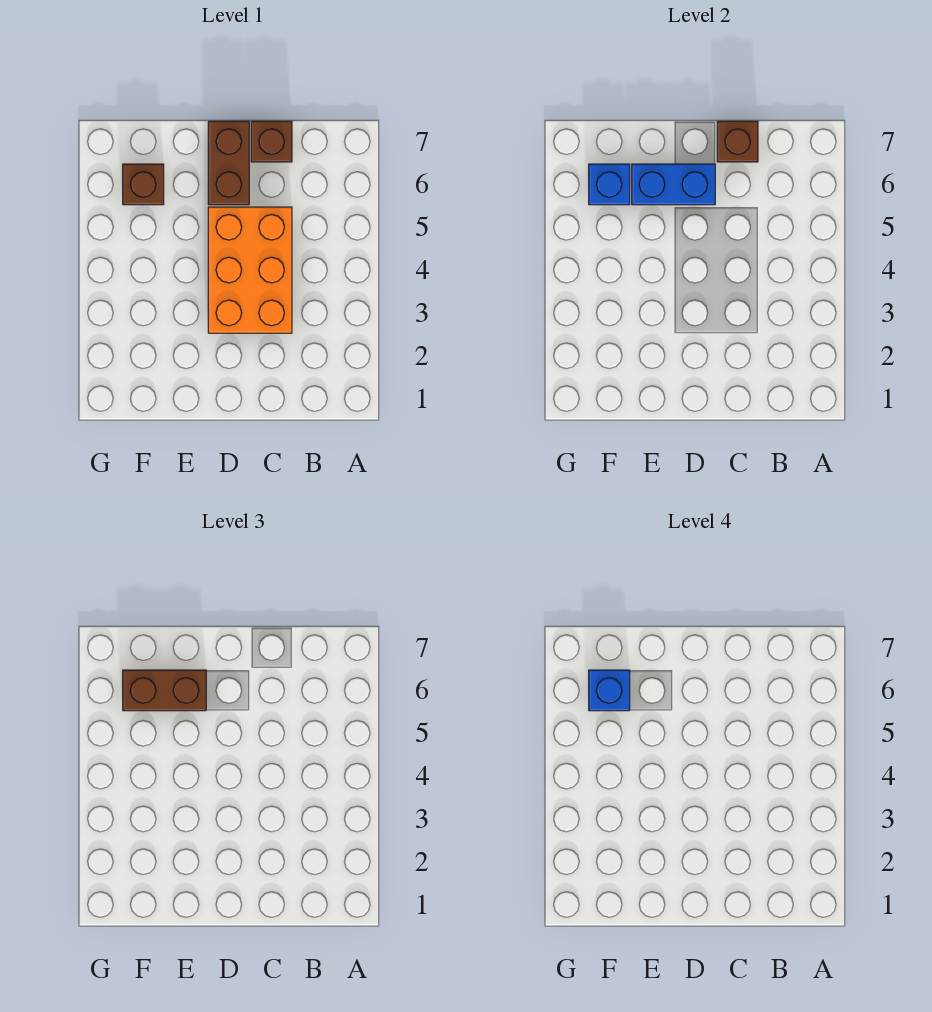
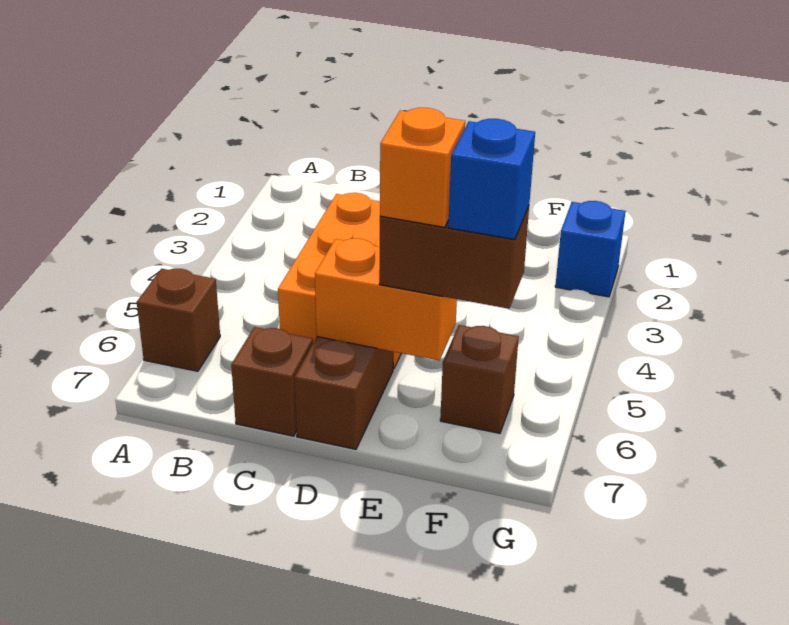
brown 1x1 brick [717,121,758,162] -> brown 1x1 brick moved to [137,269,220,371]
blue 1x2 brick [632,164,715,205] -> orange 1x2 brick [315,238,457,361]
none -> orange 1x1 brick [380,108,465,227]
blue 1x1 brick [589,164,630,205] -> blue 1x1 brick moved to [555,201,626,297]

